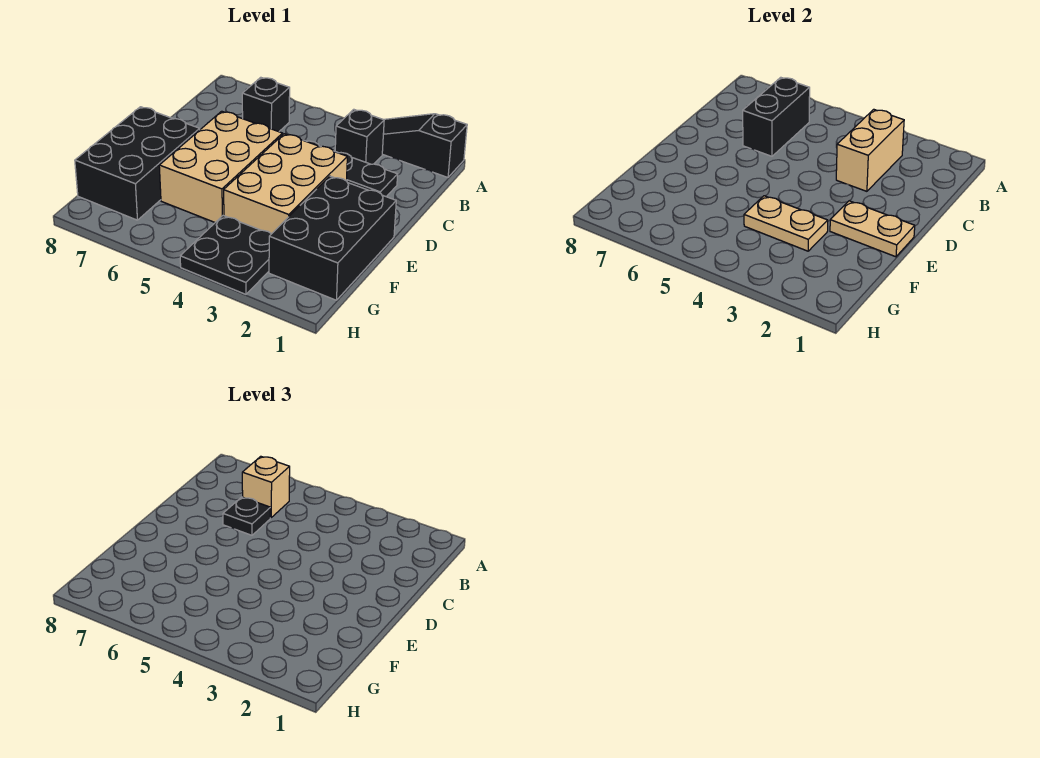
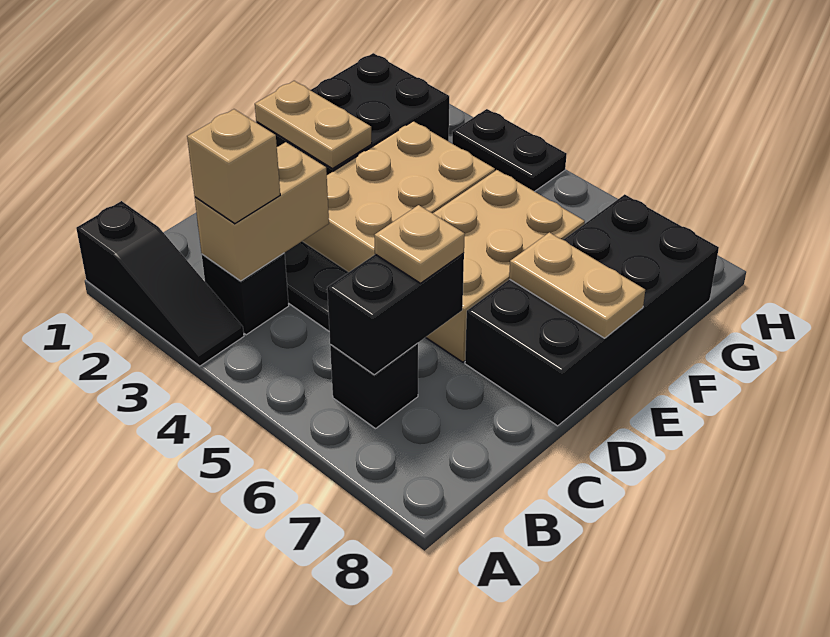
tan 1x1 brick [242,456,290,518] -> tan 1x1 brick moved to [187,109,280,224]
black 1x1 plate [223,497,270,535] -> tan 1x1 plate [374,205,465,283]
black 2x3 brick [75,107,200,220] -> black 2x4 brick [465,194,719,426]
tan 1x2 plate [744,196,828,251] -> tan 1x2 plate moved to [509,232,645,338]
black 2x2 plate [180,216,271,294] -> black 1x2 plate [452,109,567,192]

